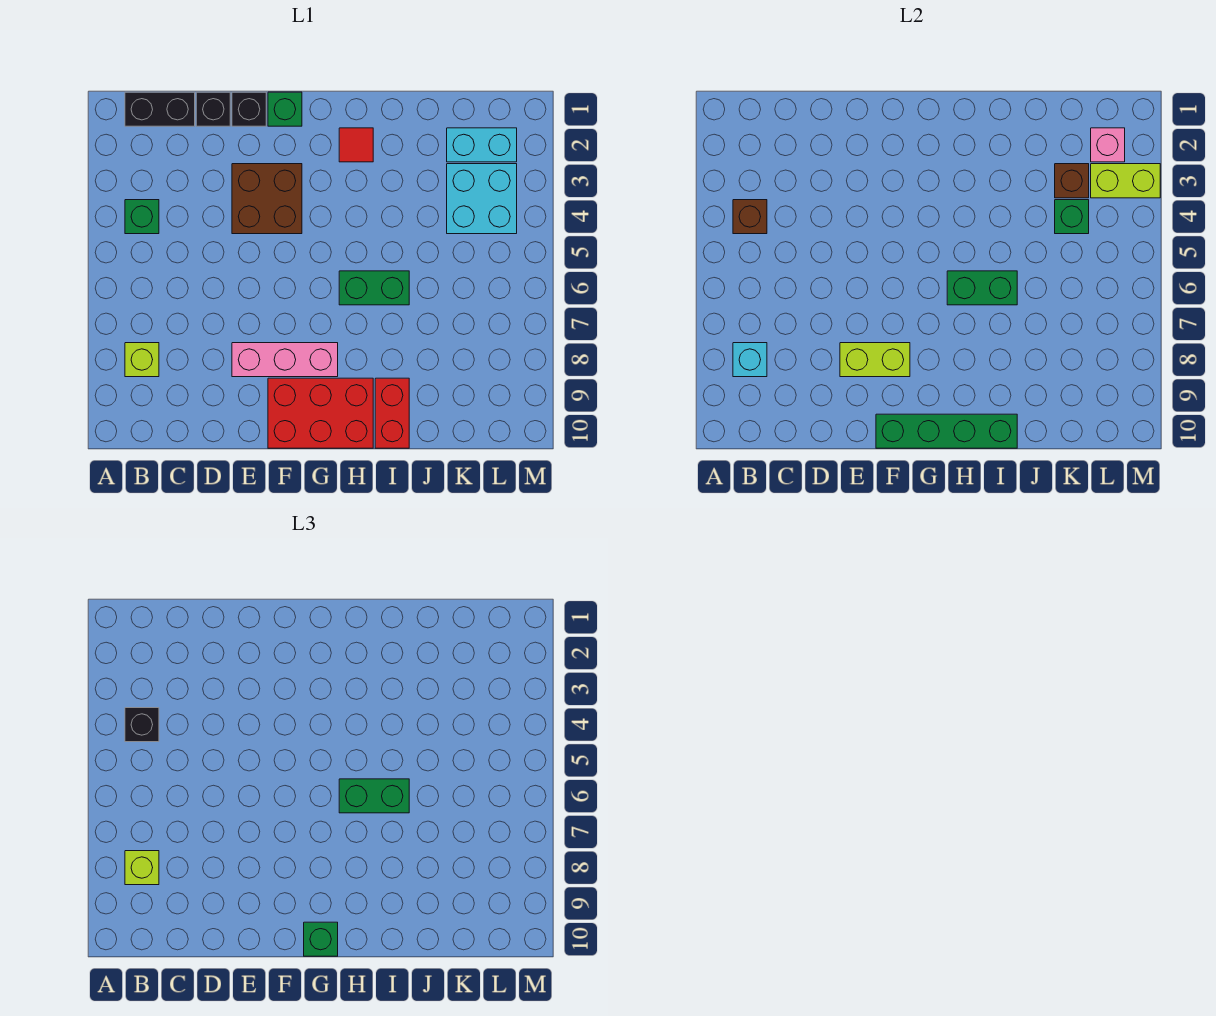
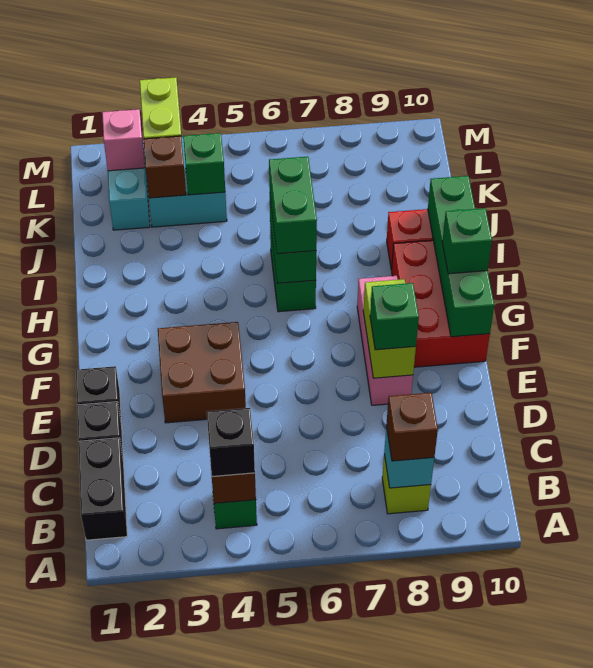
lime 1x1 brick [125,851,159,885] -> brown 1x1 brick [386,393,438,461]
green 1x1 brick [268,92,302,126] -> green 1x1 brick moved to [370,283,419,350]
red 1x1 tile [339,128,373,162] -> none

